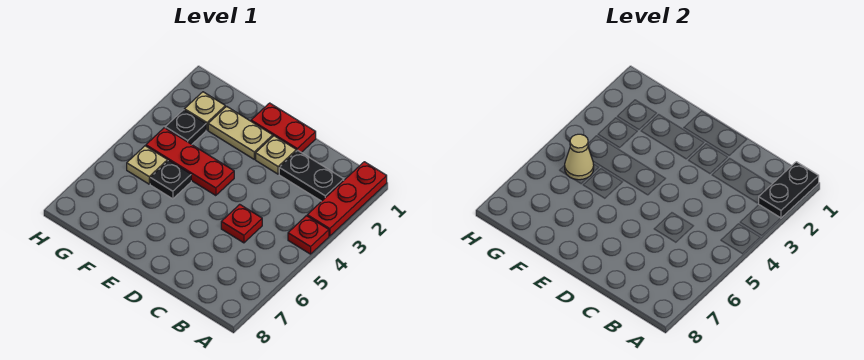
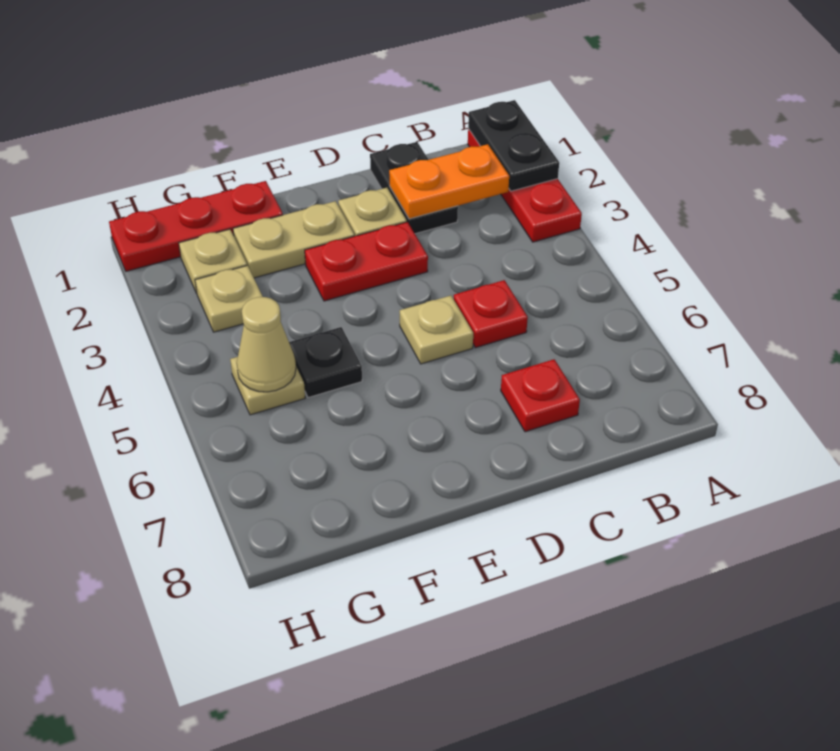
red 1x1 plate [288,216,329,254] -> red 1x1 plate moved to [501,359,580,432]
black 1x2 plate [279,150,344,201] -> black 1x2 plate turned to [370,142,458,234]
none -> orange 1x2 plate [389,144,509,219]
red 1x2 plate [251,103,316,152] -> red 1x2 plate moved to [305,222,428,301]
none -> tan 1x1 plate [400,296,473,364]
red 1x3 plate [146,128,234,196] -> red 1x3 plate moved to [109,181,283,271]
black 1x1 plate [165,110,206,144] -> tan 1x1 plate [195,266,263,332]

